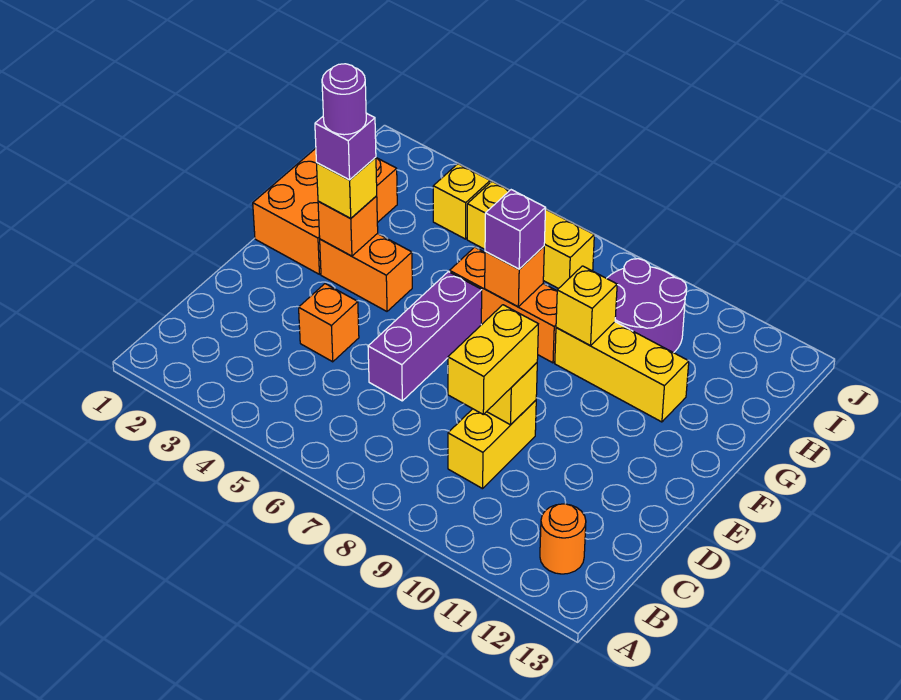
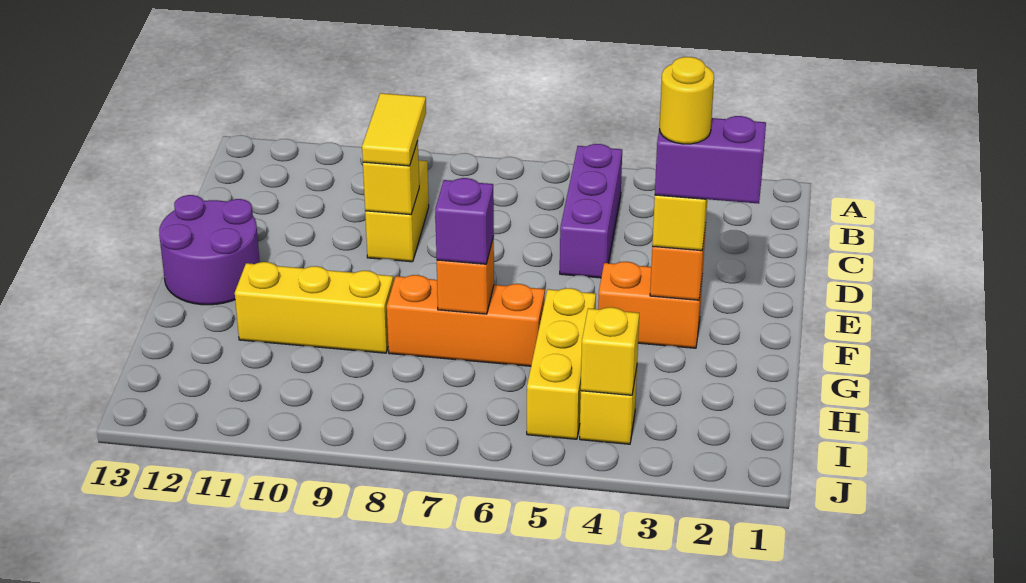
orange 1x1 round brick [540,504,586,574] -> none
yellow 1x2 brick [448,305,538,414] -> yellow 1x2 tile [362,93,426,166]
orange 1x1 brick [299,284,359,362] -> none
purple 1x3 brick [368,272,482,401] -> purple 1x3 brick moved to [560,144,622,278]
orange 2x3 brick [253,149,397,274] -> none
purple 1x1 brick [315,113,376,180] -> purple 1x2 brick [655,116,766,204]
purple 1x1 round brick [322,64,366,135] -> yellow 1x1 round brick [660,57,714,144]
yellow 1x1 brick [556,266,617,346] -> yellow 1x1 brick moved to [581,307,639,395]
purple 2x2 round brick [607,259,687,353] -> purple 2x2 round brick moved to [159,195,260,305]
yellow 1x3 brick [467,181,594,289] -> yellow 1x3 brick turned to [527,288,596,439]

